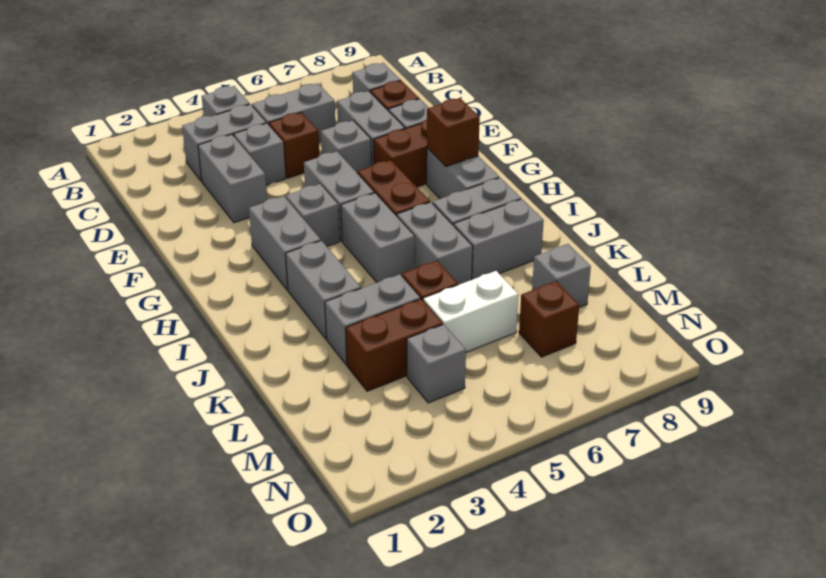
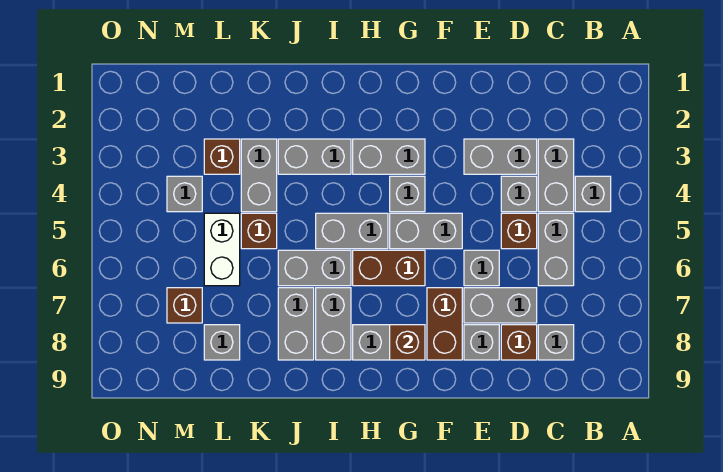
brown 1x2 brick [346,299,443,391] -> brown 1x1 brick [204,139,240,174]

